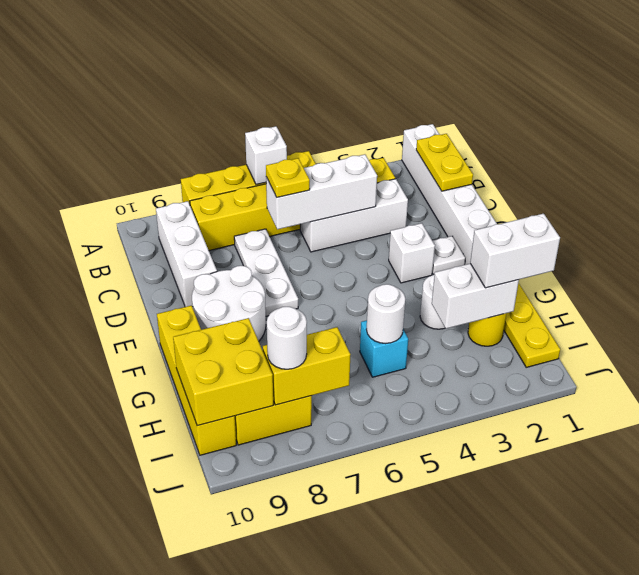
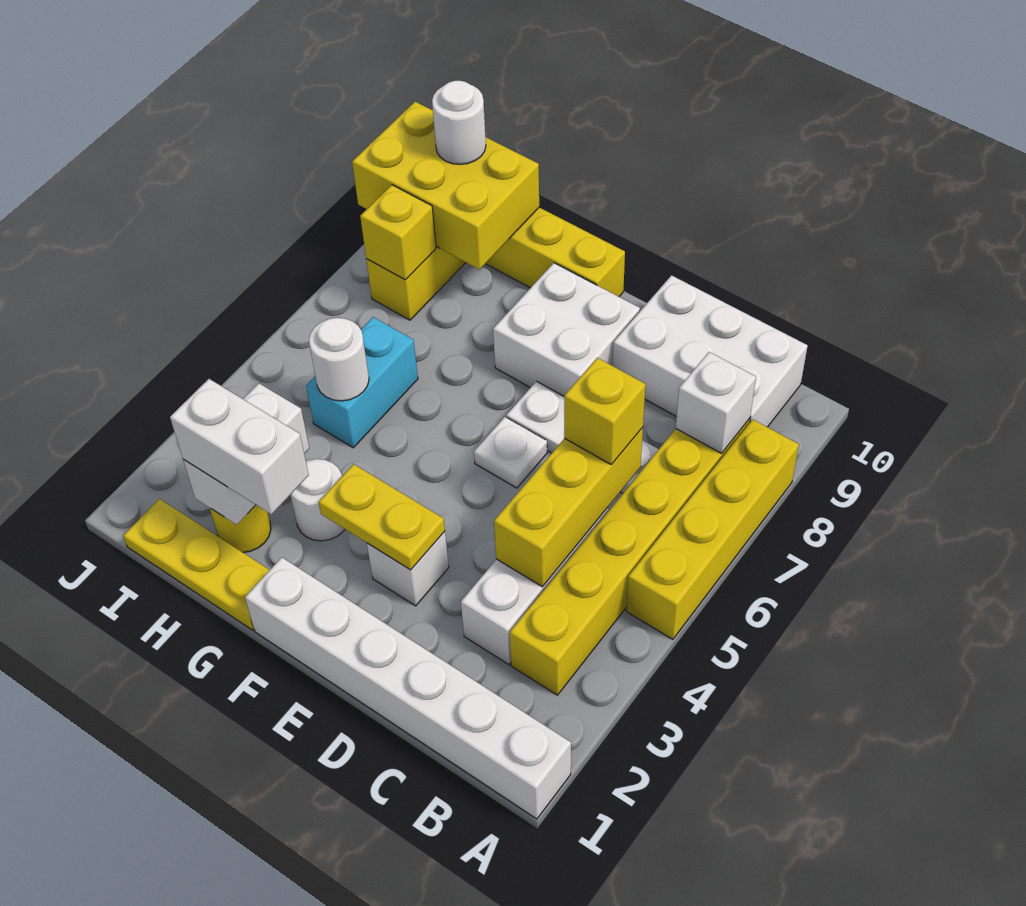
white 1x1 brick [245,126,287,185] -> white 1x1 brick moved to [676,352,756,453]
yellow 1x2 plate [416,134,473,191] -> yellow 1x2 plate moved to [319,464,445,570]
white 1x3 brick [156,201,217,307] -> white 2x3 brick [613,275,808,427]
white 1x3 brick [266,154,377,229] -> yellow 1x3 brick [494,427,643,587]
yellow 1x1 plate [266,158,310,197] -> yellow 1x1 brick [564,358,646,465]
white 1x1 plate [432,236,465,275] -> white 1x1 plate moved to [474,417,547,488]
white 2x2 round brick [192,266,266,341] -> white 2x2 brick [493,263,640,396]
white 1x2 brick [470,214,560,288] -> white 1x2 brick turned to [170,379,309,514]
cyan 1x1 brick [360,320,408,377] -> cyan 1x2 brick [306,317,418,448]
yellow 2x2 brick [173,318,273,426] -> yellow 2x3 brick [352,102,539,269]
yellow 1x2 brick [263,327,351,405] -> yellow 1x1 brick [360,185,436,280]
white 1x1 round brick [267,307,307,369] -> white 1x1 round brick moved to [432,81,486,164]

